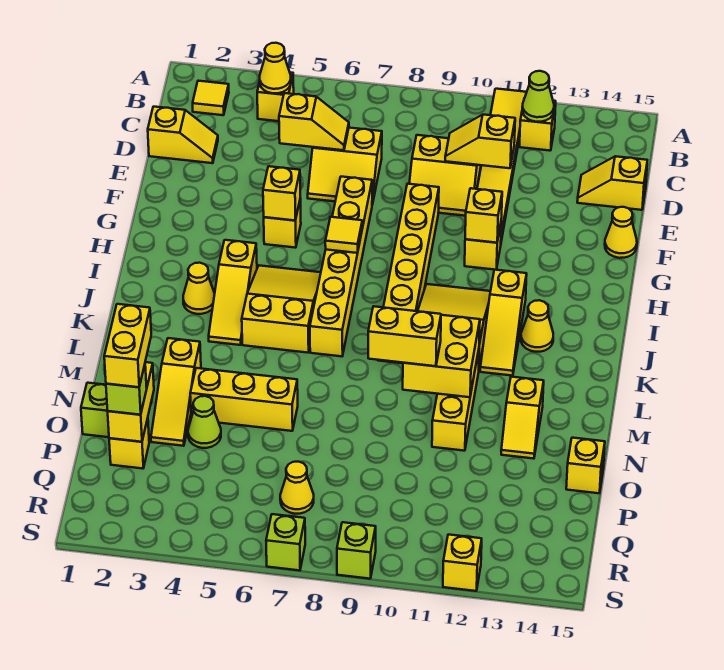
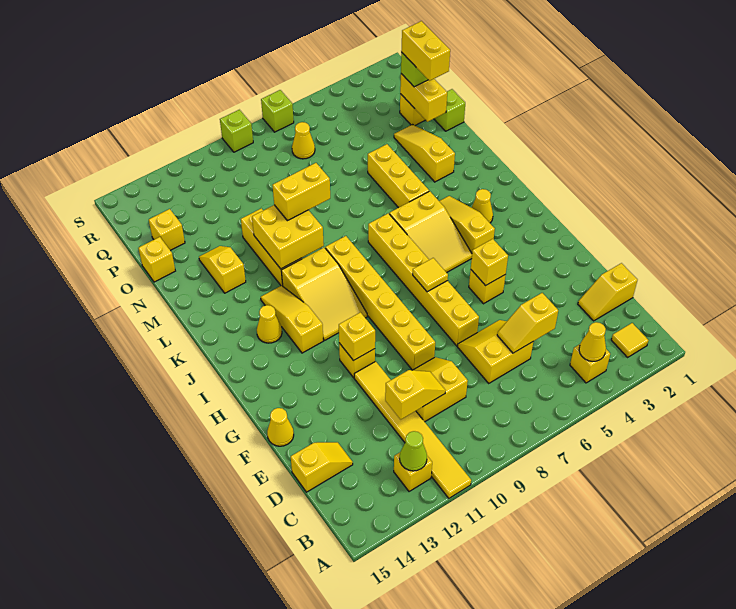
yellow 1x3 brick [190,368,298,431] -> yellow 1x3 brick turned to [368,144,429,208]
lime 1x1 cone [188,396,221,448] -> none
yellow 1x1 brick [443,535,482,591] -> yellow 1x1 brick moved to [149,209,185,251]

